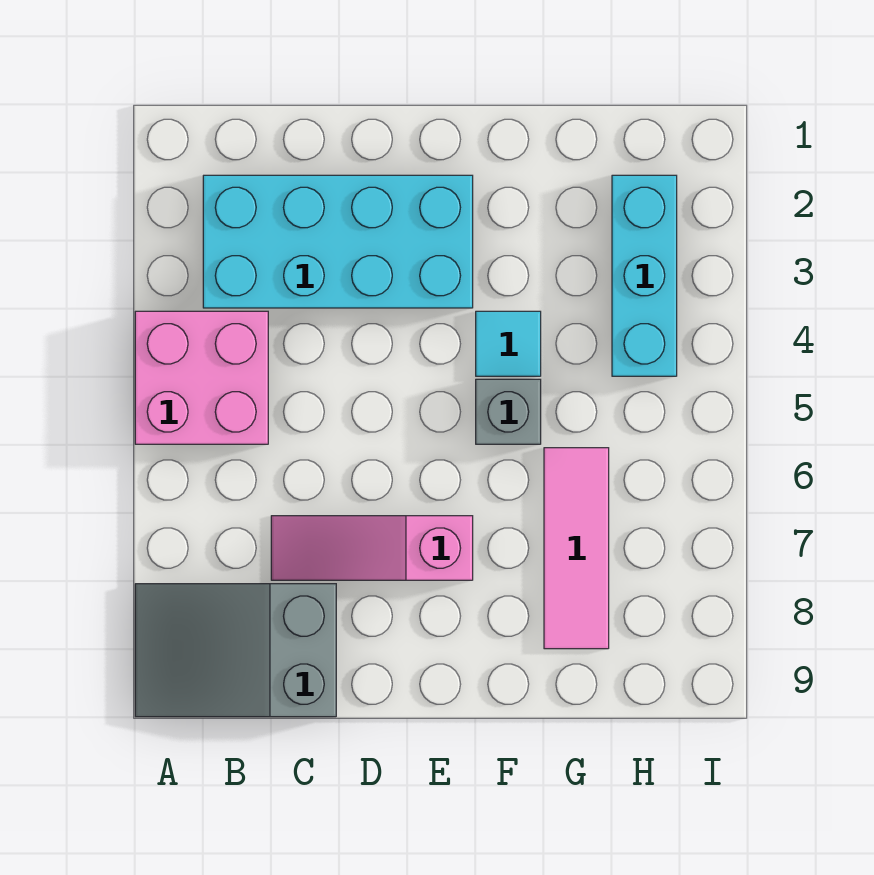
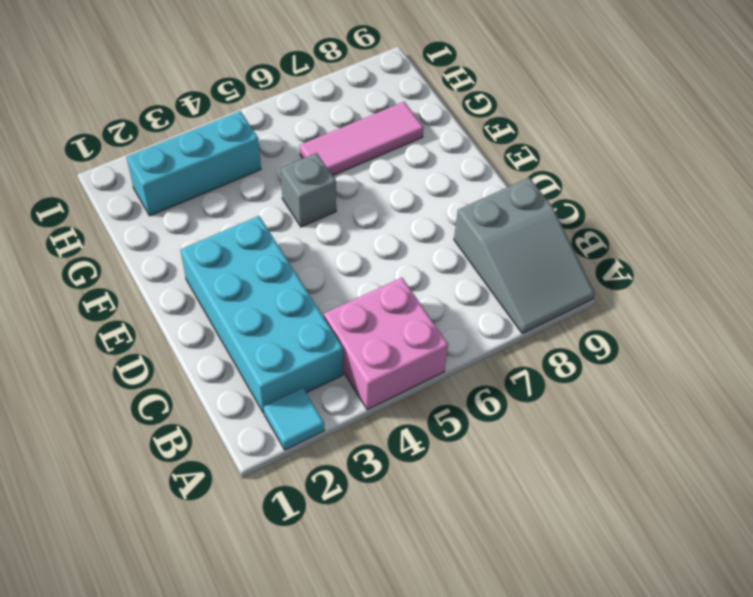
pink 1x3 slope [271,516,473,580] -> none
cyan 1x1 tile [476,311,541,376] -> cyan 1x1 tile moved to [264,388,324,450]

